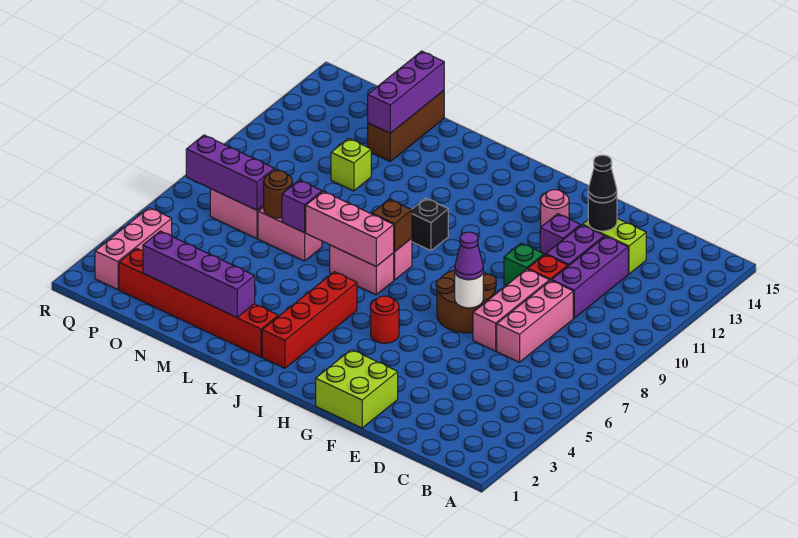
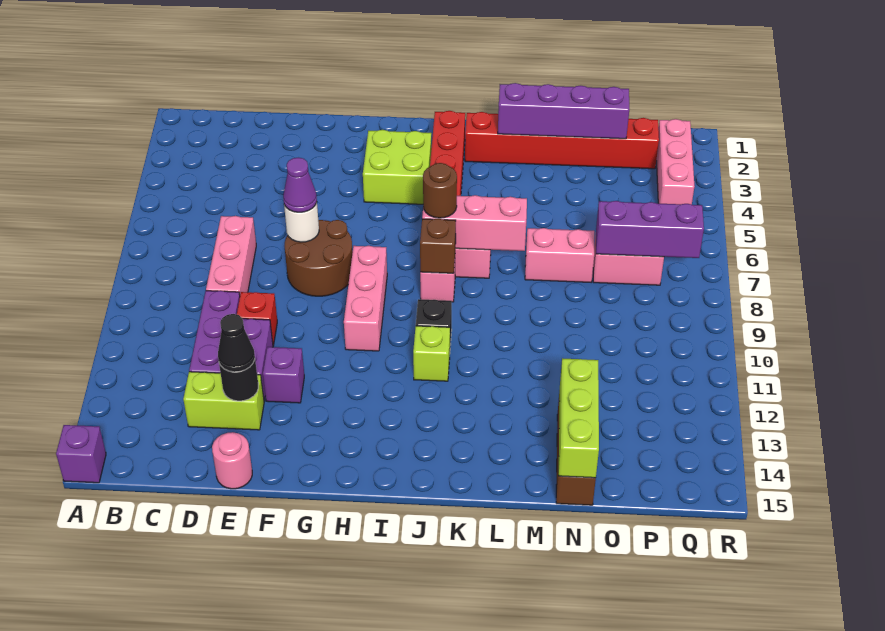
pink 1x3 brick [473,269,550,351] -> pink 1x3 brick moved to [344,246,387,351]
lime 2x2 brick [316,350,398,428] -> lime 2x2 brick moved to [363,130,431,204]
green 1x1 brick [504,243,544,286] -> none
pink 1x1 round brick [541,190,569,227] -> pink 1x1 round brick moved to [212,432,252,489]
red 1x1 round brick [371,296,399,343] -> none
purple 1x1 brick [282,180,322,233] -> purple 1x1 brick moved to [56,425,106,483]
brown 1x1 round brick [264,171,292,218] -> brown 1x1 round brick moved to [423,163,457,218]
lime 1x1 brick [331,138,371,191] -> lime 1x1 brick moved to [413,326,450,381]
purple 1x3 brick [368,51,444,133] -> lime 1x3 brick [559,358,599,478]

